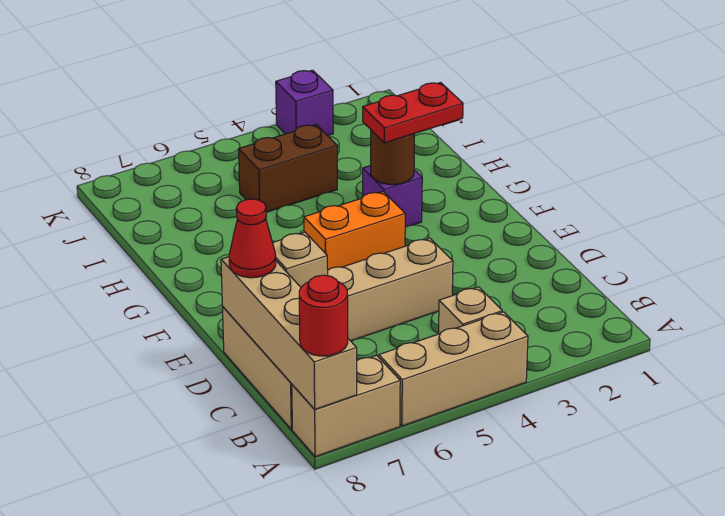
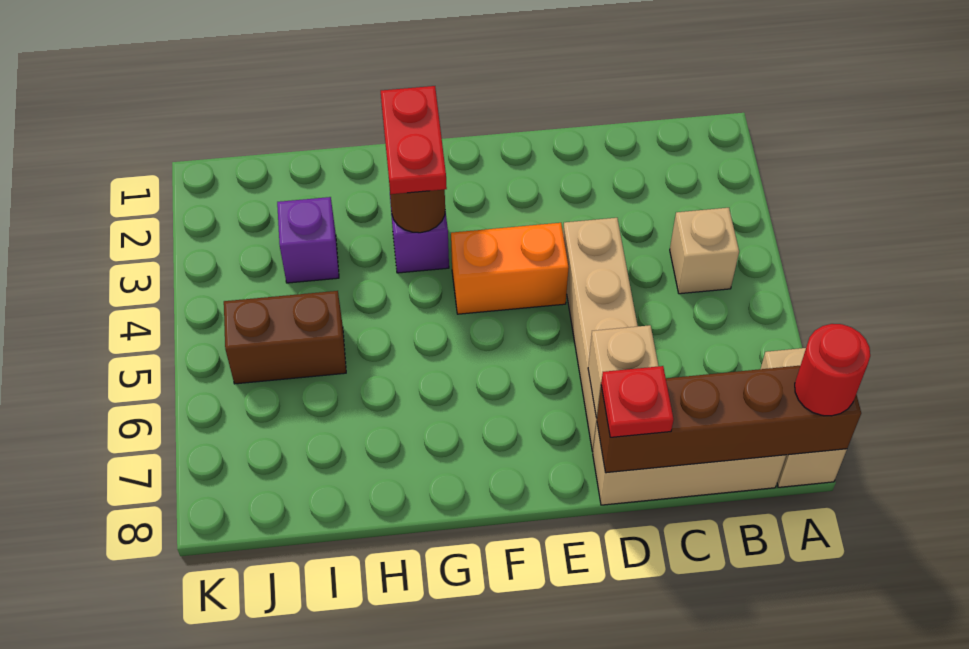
tan 1x3 brick [379,312,528,426] -> none
tan 1x4 brick [221,257,357,409] -> brown 1x4 brick [597,366,861,473]
red 1x1 cone [229,199,276,278] -> red 1x1 plate [601,366,674,437]
orange 1x2 brick [304,192,405,270] -> orange 1x2 brick turned to [451,223,569,314]
brown 1x2 brick [239,125,337,212] -> brown 1x2 brick turned to [224,291,346,384]
purple 1x1 brick [276,70,333,136] -> purple 1x1 brick moved to [277,197,339,283]

